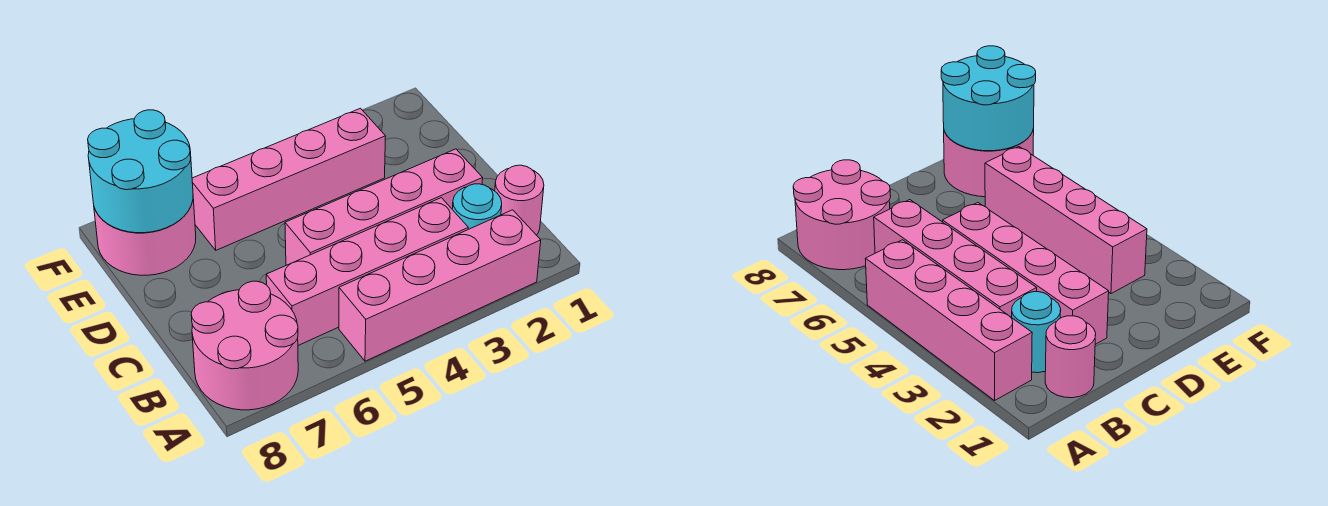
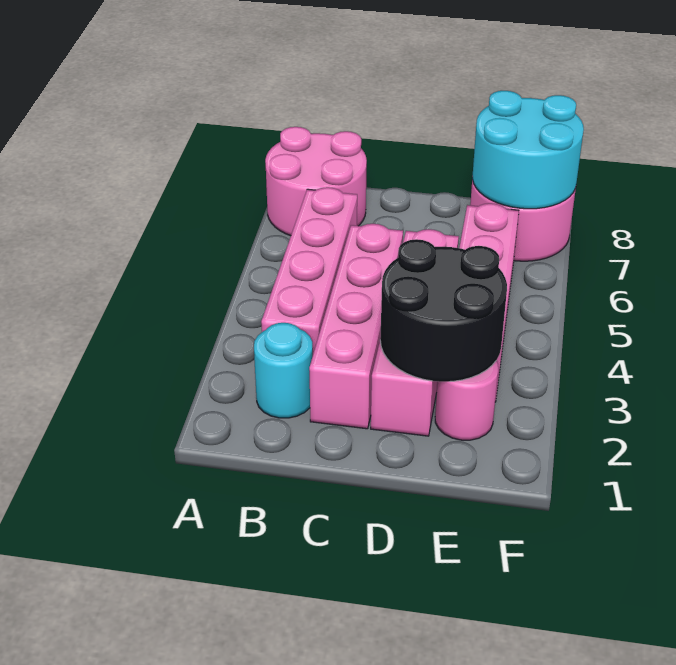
pink 1x4 brick [339,210,541,361] -> pink 1x4 brick moved to [371,229,459,436]
pink 1x1 round brick [495,165,544,235] -> pink 1x1 round brick moved to [435,361,498,440]
none -> black 2x2 round brick [380,239,507,382]

